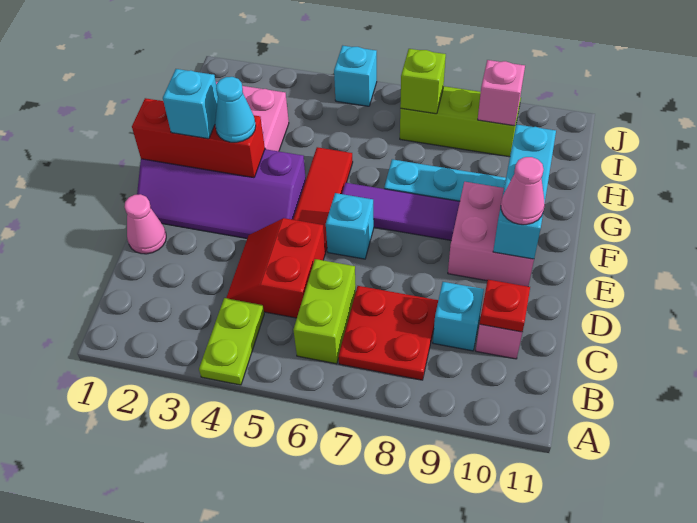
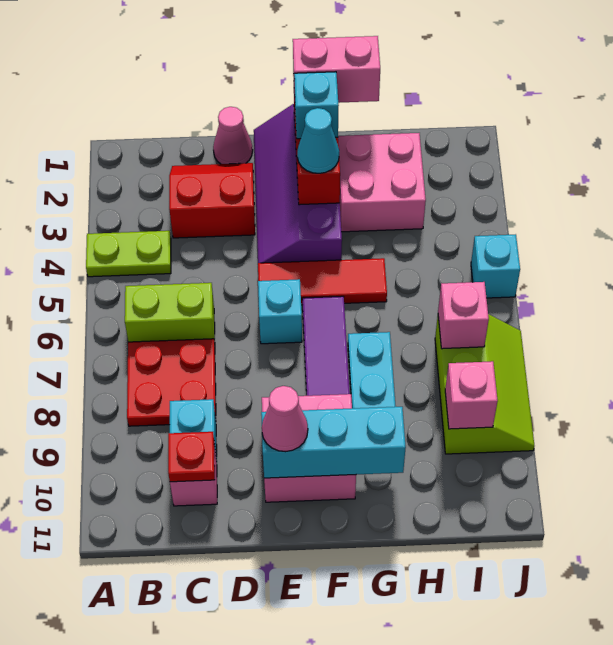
red 2x2 slope [226,218,325,318] -> red 2x2 slope moved to [169,163,255,238]
none -> pink 1x2 brick [293,36,380,103]
lime 1x1 brick [400,49,446,114] -> pink 1x1 brick [438,282,489,349]

